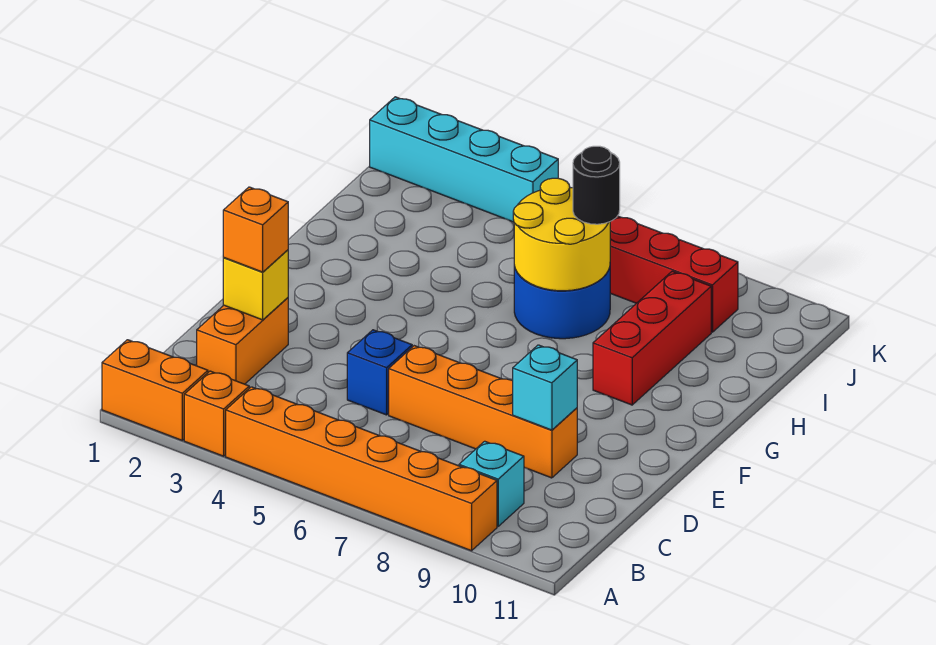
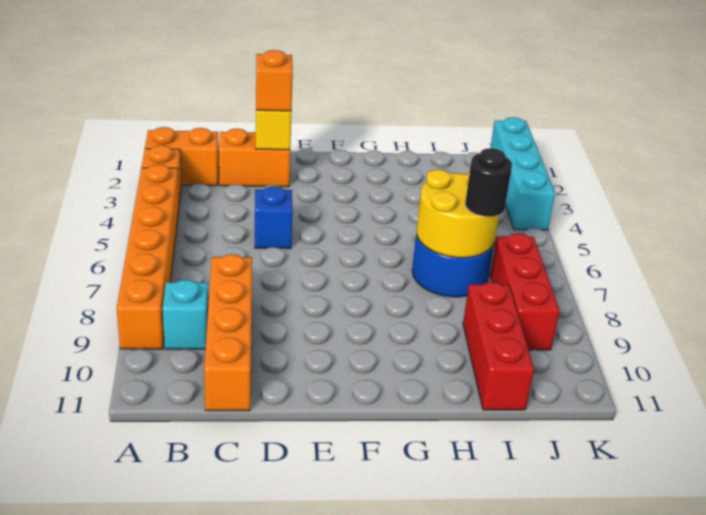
orange 1x2 brick [102,340,208,440] -> orange 1x2 brick turned to [145,127,219,186]
orange 1x4 brick [389,346,577,478] -> orange 1x4 brick moved to [204,254,252,411]
cyan 1x1 brick [513,345,577,430] -> none
red 1x3 brick [593,271,711,405] -> red 1x3 brick turned to [463,282,534,410]

